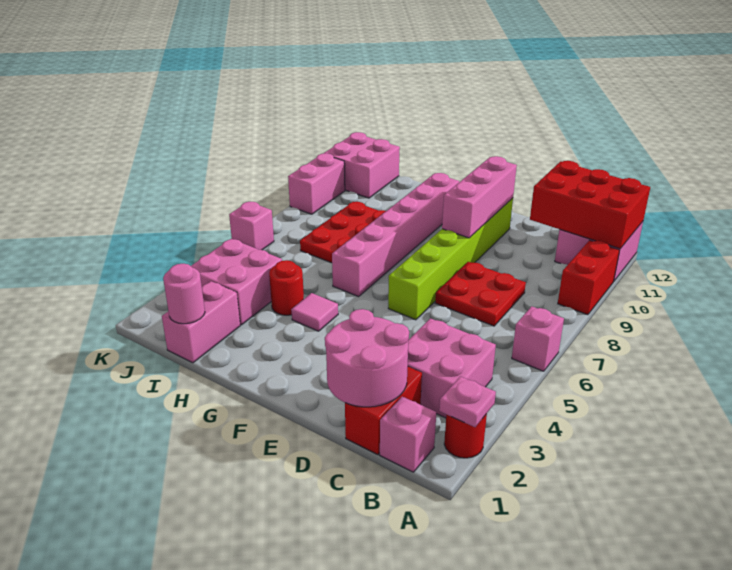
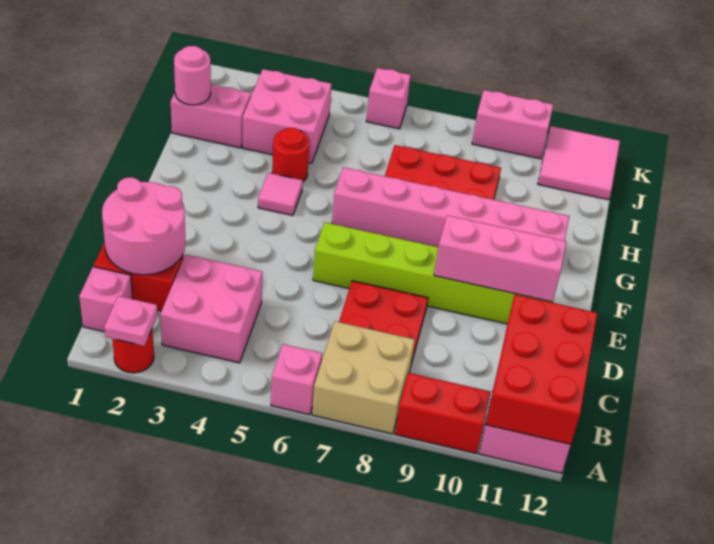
none -> tan 2x2 brick [312,321,415,434]
pink 2x2 brick [325,132,400,198] -> pink 2x2 tile [538,126,620,200]

